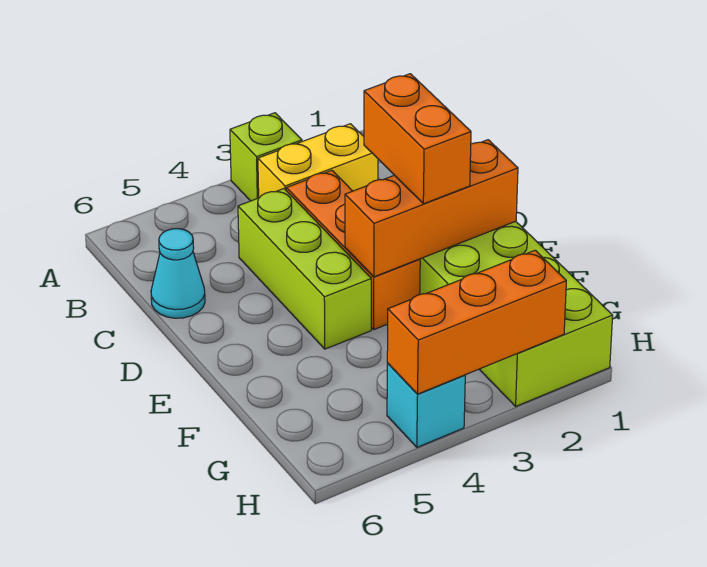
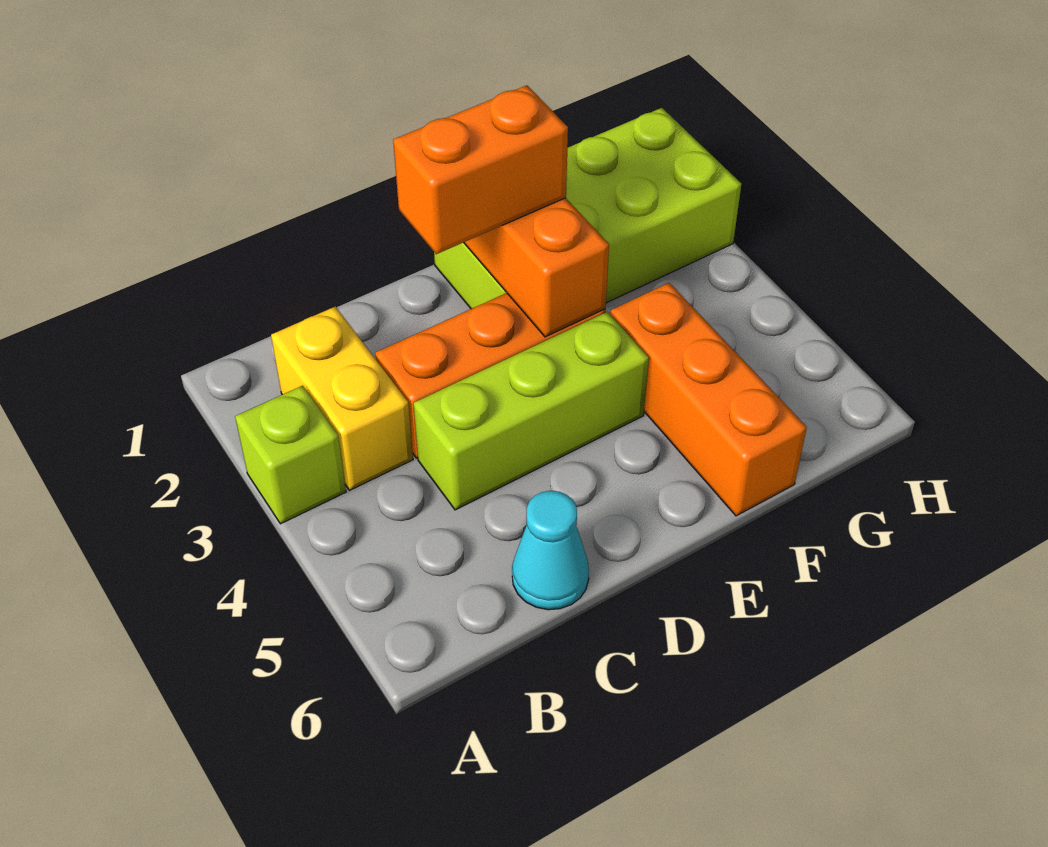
orange 1x3 brick [387,250,566,394] -> orange 1x3 brick moved to [610,283,807,516]
cyan 1x1 brick [387,363,465,447] -> none

